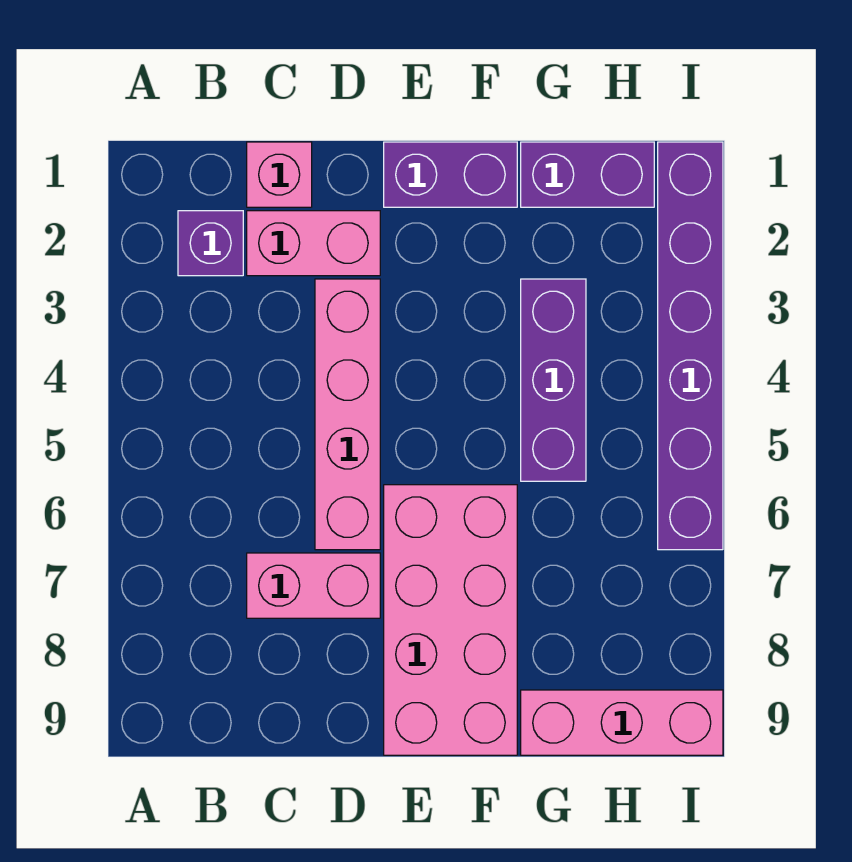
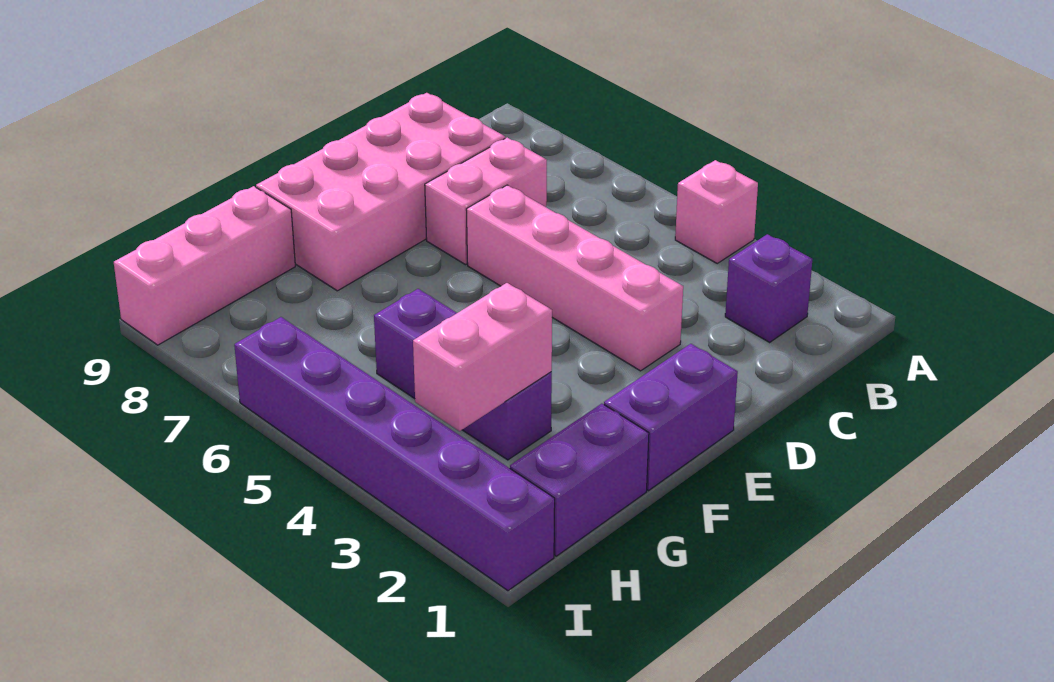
pink 1x1 brick [247,142,312,207] -> pink 1x1 brick moved to [675,160,758,263]
pink 1x2 brick [247,211,380,276] -> pink 1x2 brick moved to [413,283,552,431]
pink 2x4 brick [384,485,517,755] -> pink 2x4 brick turned to [256,93,505,291]

